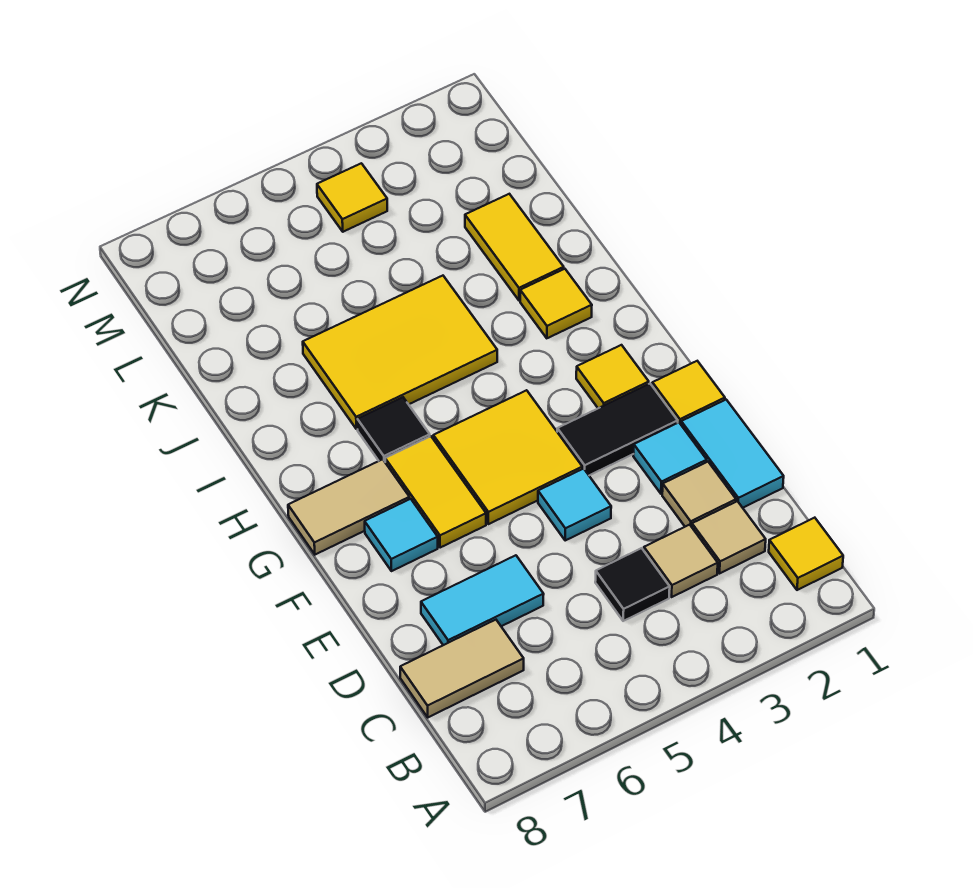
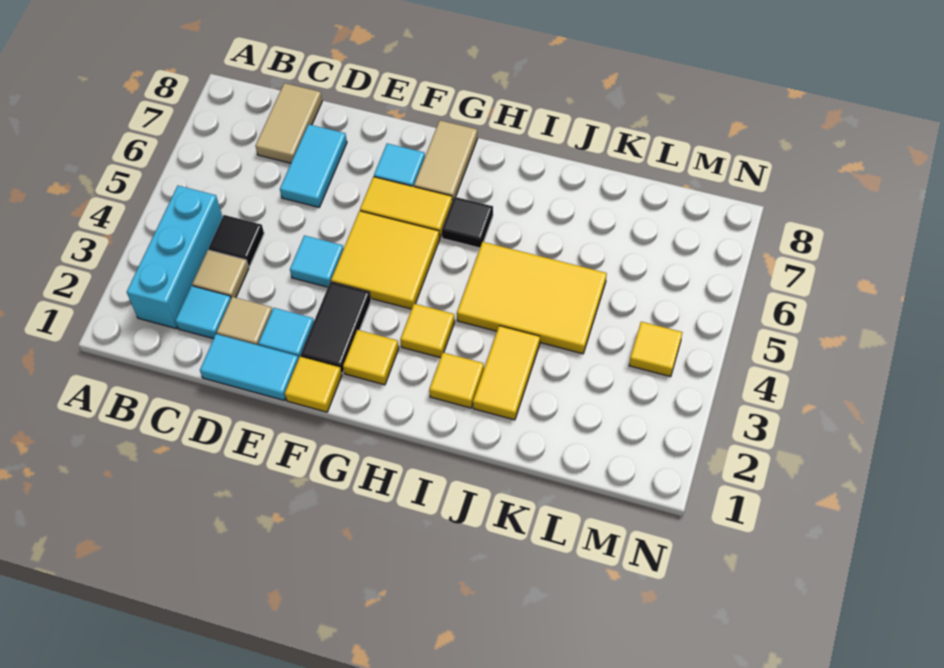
yellow 1x1 tile [769,518,843,590] -> yellow 1x1 tile moved to [400,304,455,358]
none -> cyan 1x3 brick [127,186,223,328]
tan 1x1 tile [692,501,766,574] -> cyan 1x1 tile [175,286,231,339]
yellow 2x3 tile [303,276,497,429] -> yellow 2x3 tile turned to [457,242,607,354]
yellow 1x2 tile [465,194,564,300] -> yellow 1x2 tile turned to [473,326,540,420]

